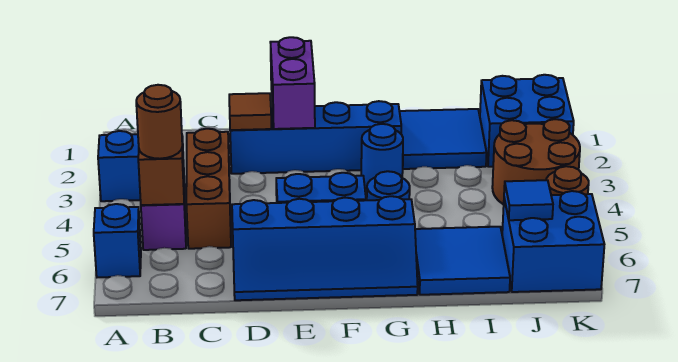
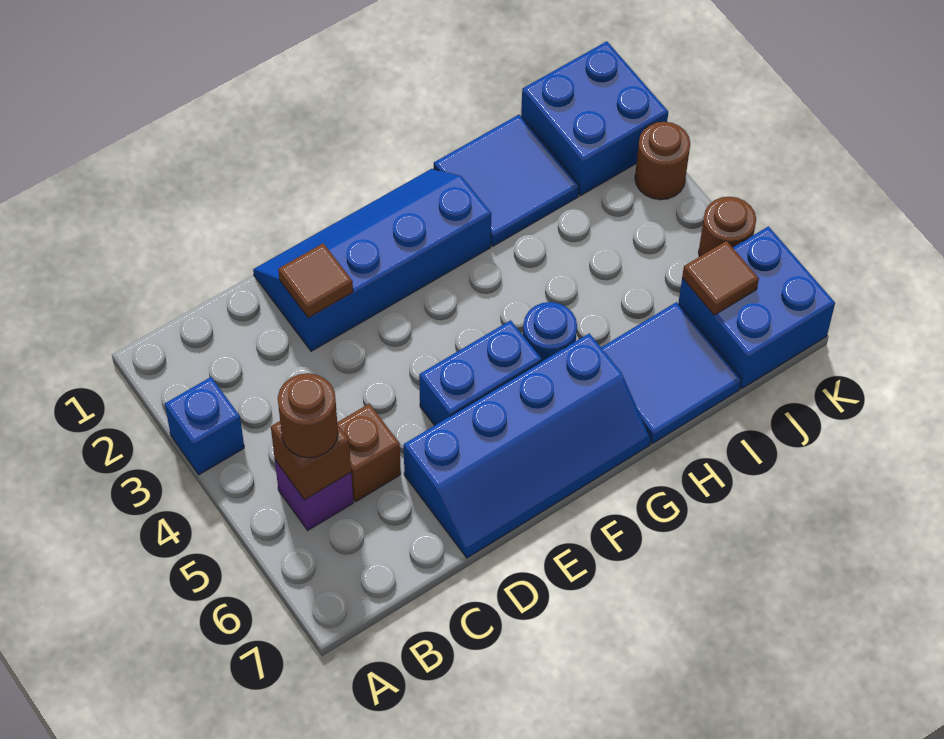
blue 1x1 brick [94,204,141,277] -> none
brown 1x3 brick [186,129,231,249] -> brown 1x1 brick [337,404,401,501]
purple 1x2 brick [270,37,315,129] -> none
blue 1x1 round brick [361,124,403,189] -> none
brown 2x2 round brick [492,119,580,205] -> brown 1x1 round brick [635,122,690,200]
blue 1x1 tile [504,180,553,220] -> brown 1x1 tile [682,241,759,315]

